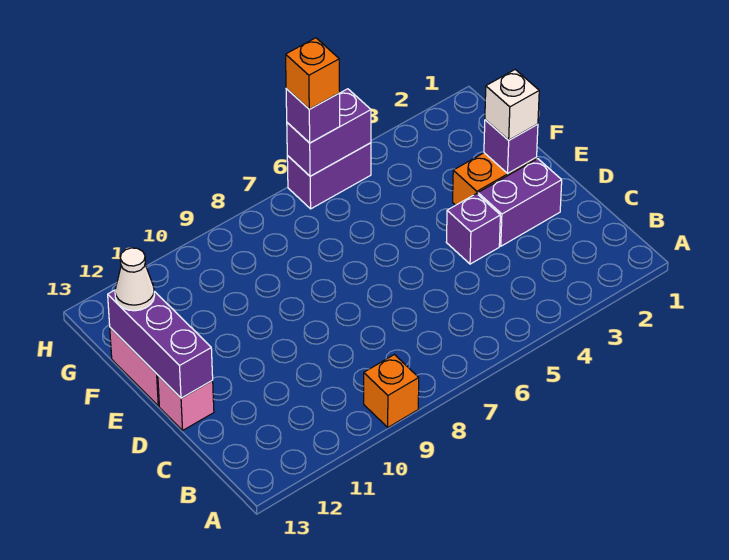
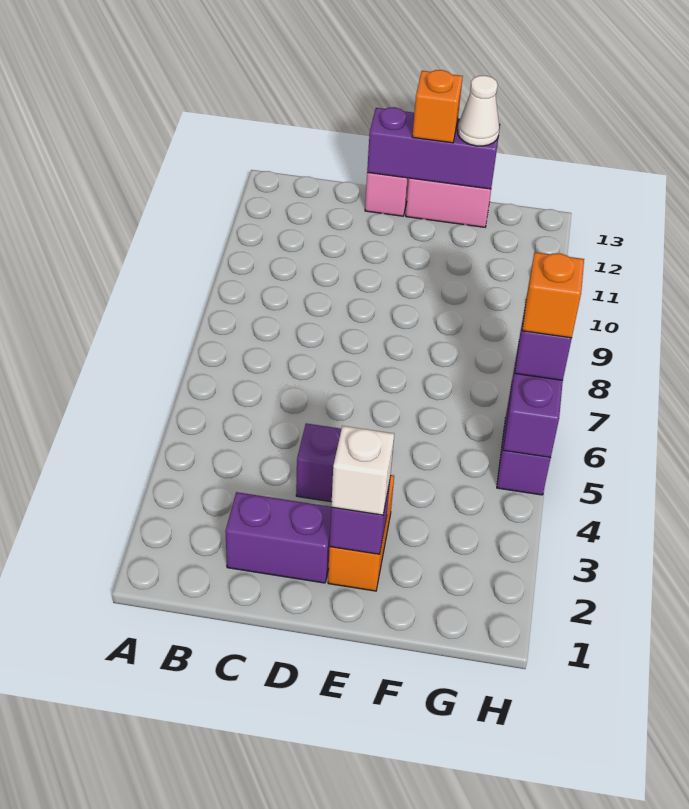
orange 1x1 brick [364,355,419,427] -> orange 1x1 brick moved to [412,70,463,143]
purple 1x2 brick [478,159,562,246] -> purple 1x2 brick turned to [225,492,332,583]

